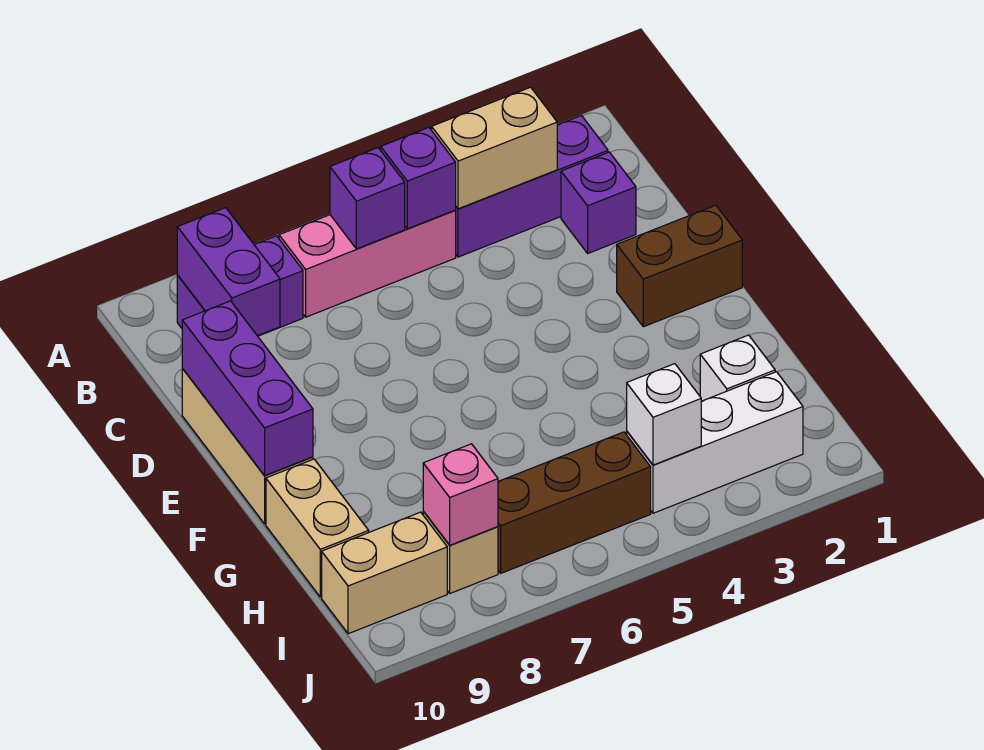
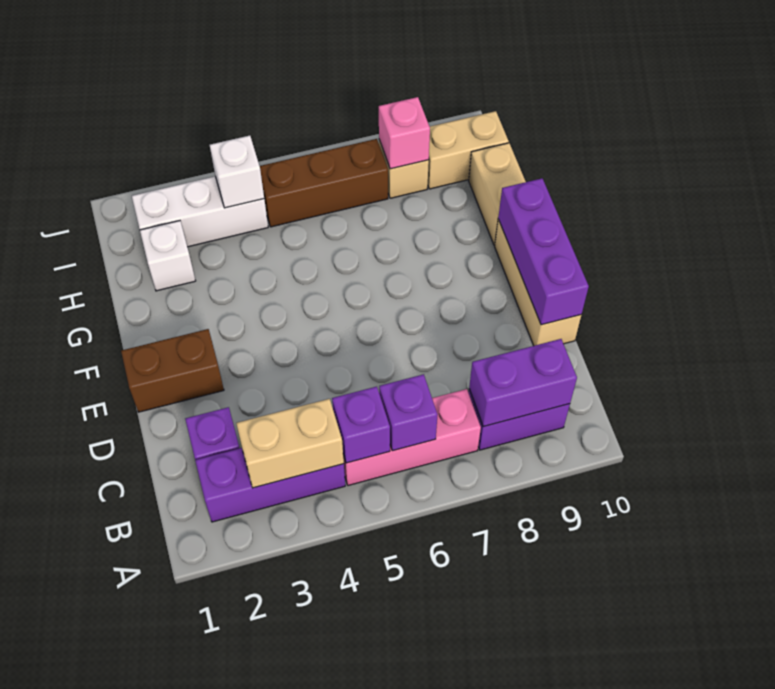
purple 1x2 brick [177,208,280,336] -> purple 1x2 brick turned to [469,339,577,427]

